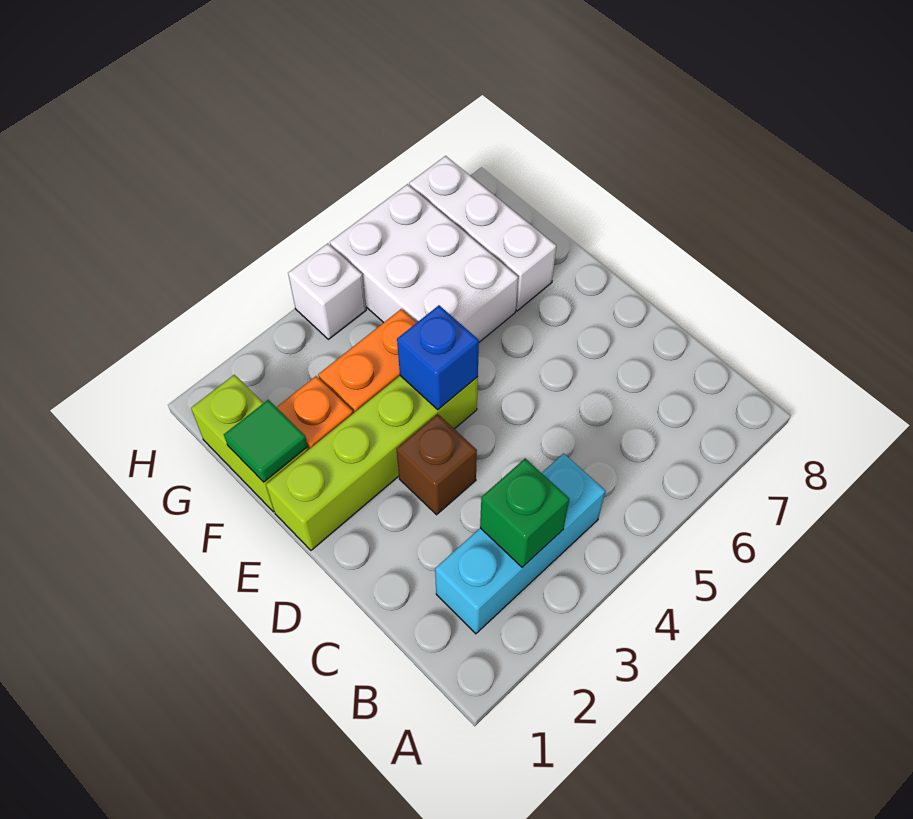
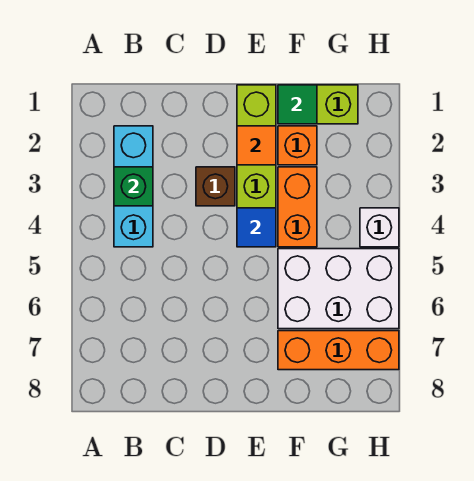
none -> orange 1x1 tile [237,126,276,165]
blue 1x1 brick [397,305,479,410] -> blue 1x1 tile [237,208,276,247]
white 1x3 brick [409,156,556,311] -> orange 1x3 brick [278,331,399,370]

